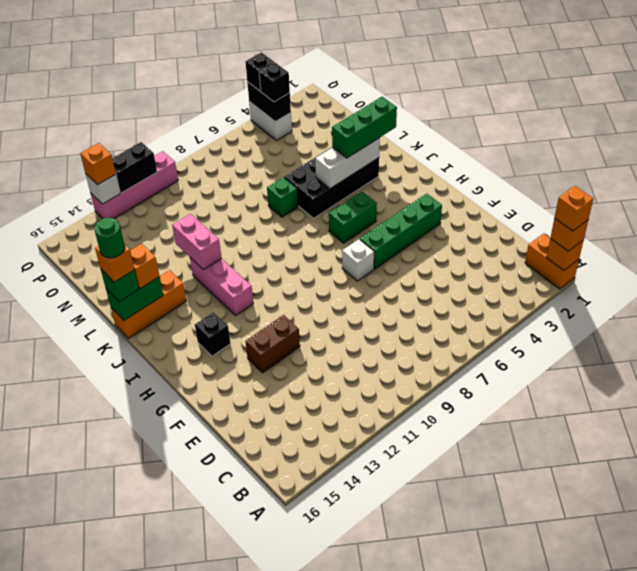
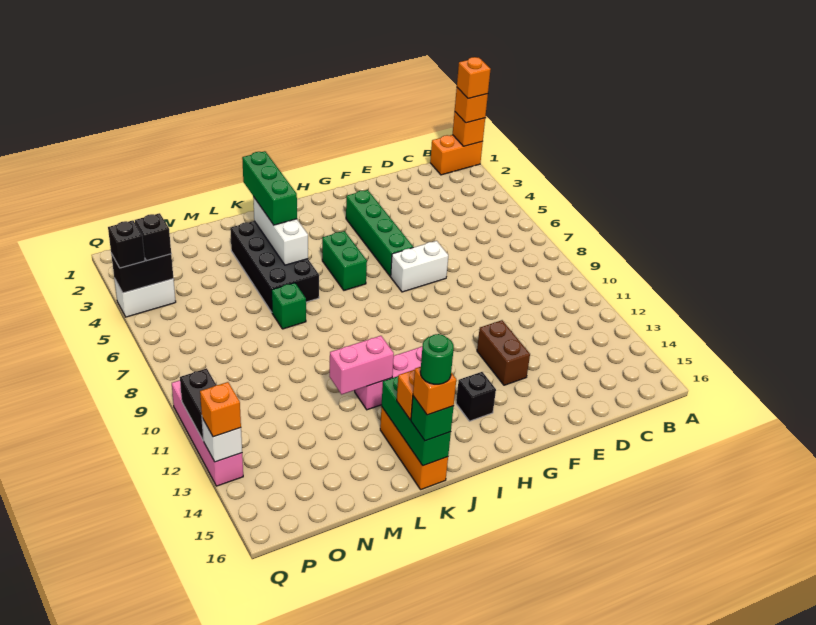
white 1x1 brick [342,239,374,281] -> white 1x2 brick [391,241,448,292]
green 1x2 brick [106,277,163,320] -> green 1x3 brick [382,376,451,466]

